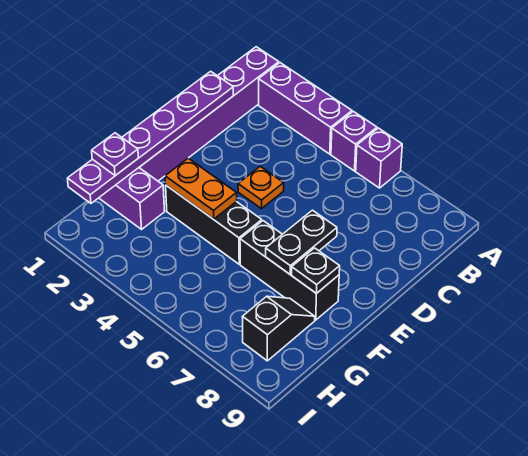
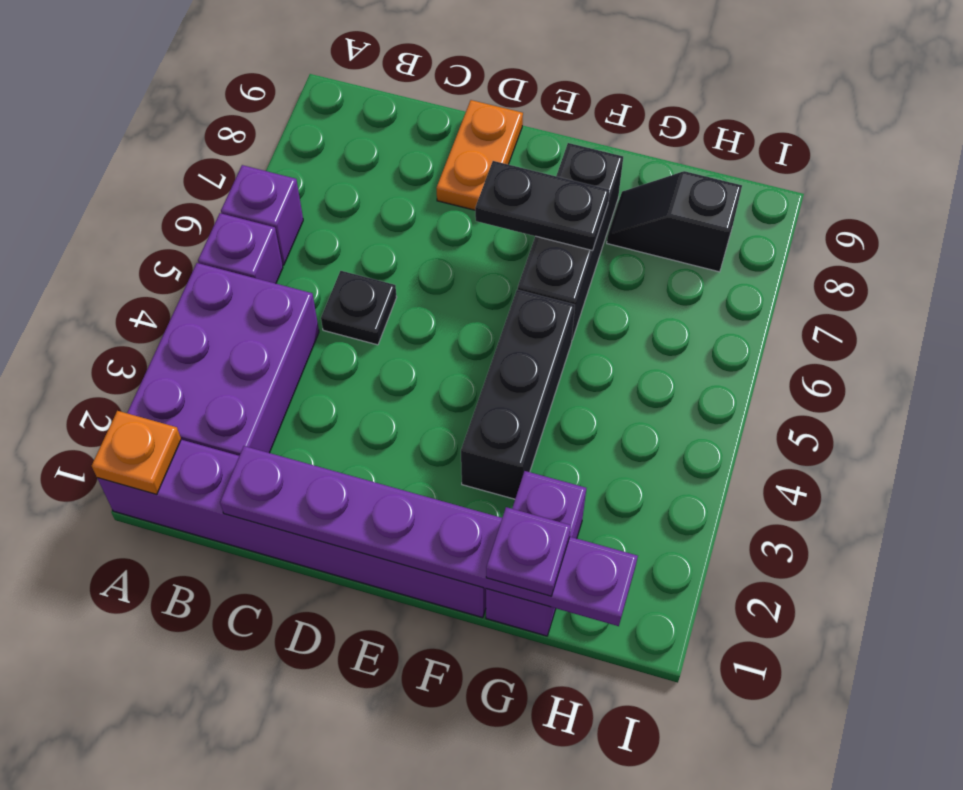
purple 1x3 brick [259,63,352,154] -> purple 2x3 brick [127,263,319,456]
orange 1x1 plate [238,166,284,209] -> orange 1x1 plate moved to [92,411,181,494]
orange 1x2 plate [165,158,237,219] -> orange 1x2 plate moved to [437,100,523,210]
black 1x1 plate [292,248,340,294] -> black 1x1 plate moved to [321,271,397,345]

